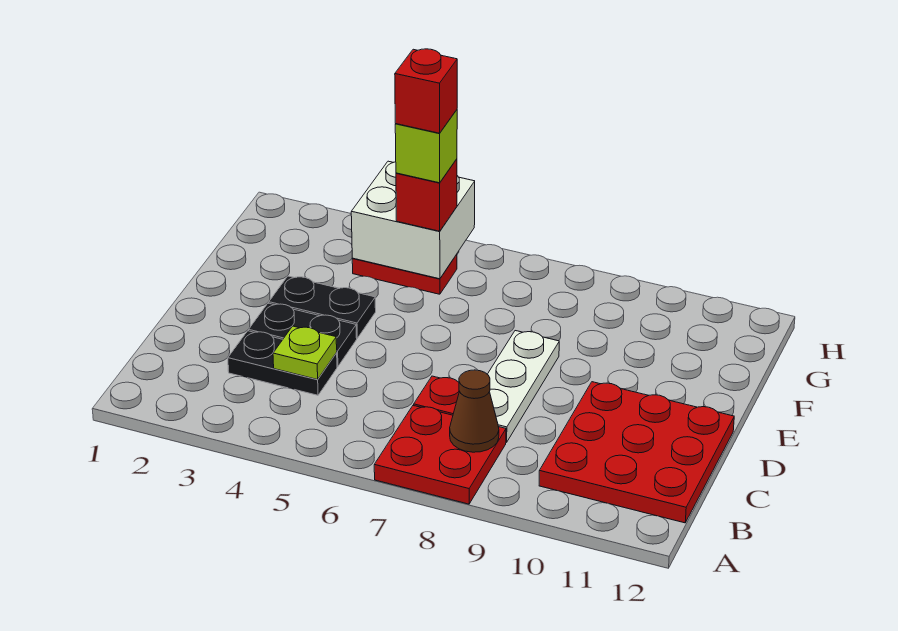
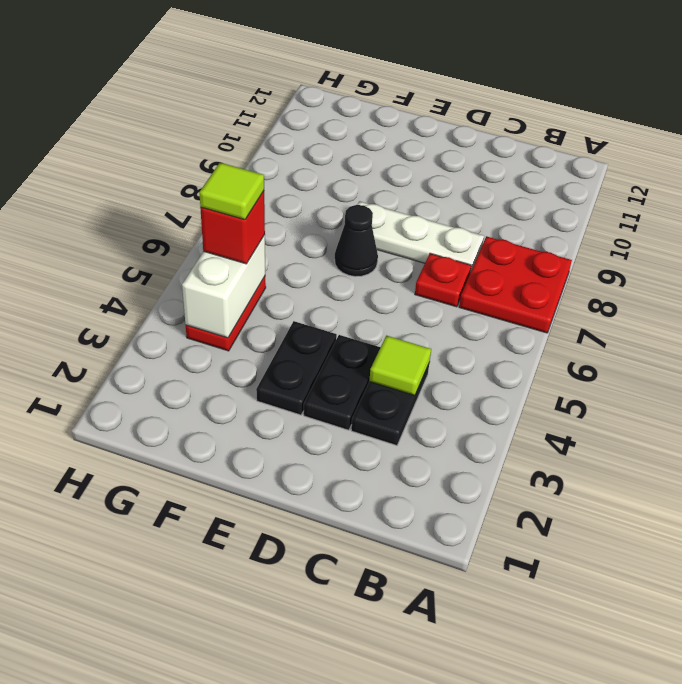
brown 1x1 cone [450,370,499,452] -> none
red 3x3 plate [539,382,734,523] -> none
lime 1x1 plate [273,326,337,379] -> lime 1x1 tile [369,336,431,395]
none -> black 1x1 cone [335,205,378,277]
white 2x2 brick [351,161,475,279] -> white 1x2 brick [182,235,265,338]
lime 1x1 brick [395,110,457,183] -> lime 1x1 tile [199,163,264,220]
red 1x1 brick [395,49,457,133] -> none

